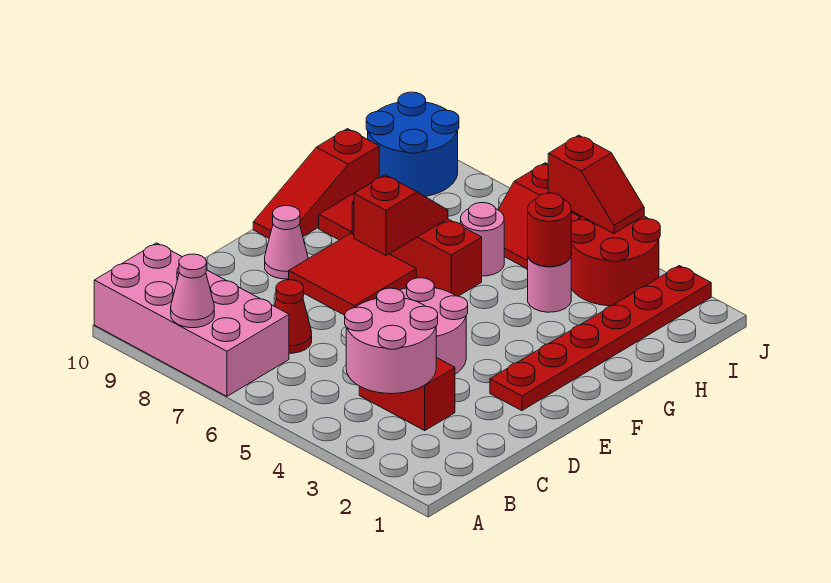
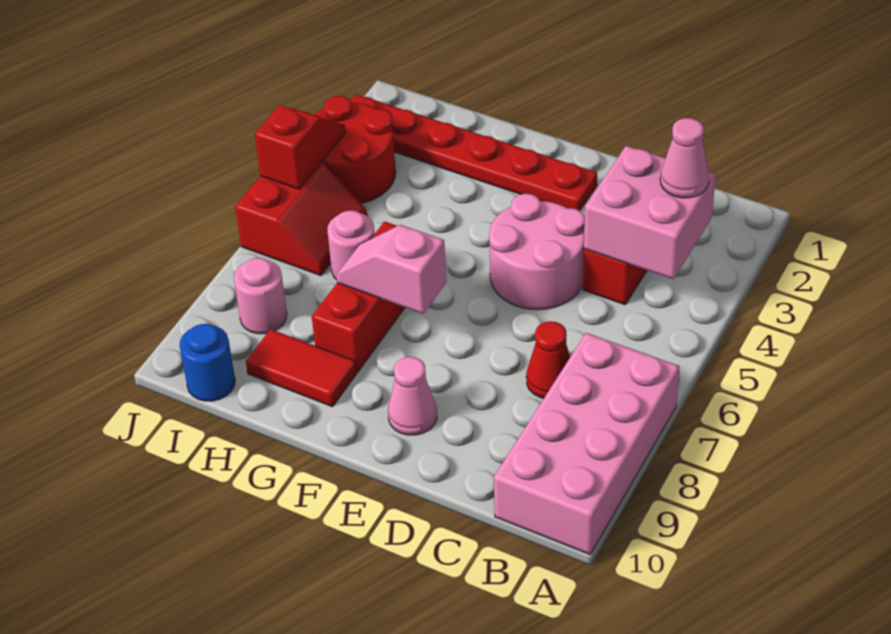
pink 1x1 cone [171,254,214,328] -> pink 1x1 cone moved to [660,118,709,198]
pink 2x2 round brick [345,288,438,394] -> pink 2x2 brick [584,146,716,279]
red 2x2 tile [289,233,416,315] -> none
red 1x2 slope [354,175,448,255] -> pink 1x2 slope [336,225,446,314]
red 1x3 slope [253,129,379,238] -> none
pink 1x1 round brick [528,257,571,312] -> pink 1x1 round brick moved to [234,258,287,334]
red 1x1 round brick [528,193,571,267] -> none
blue 2x2 round brick [366,92,459,196] -> blue 1x1 round brick [180,324,235,401]

